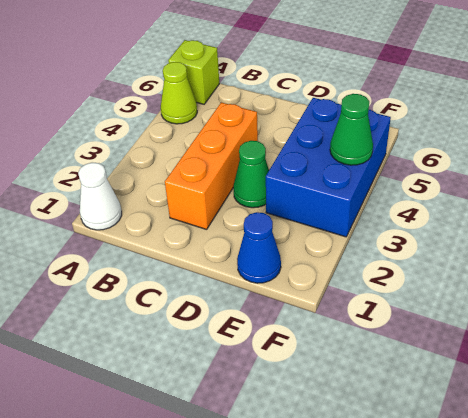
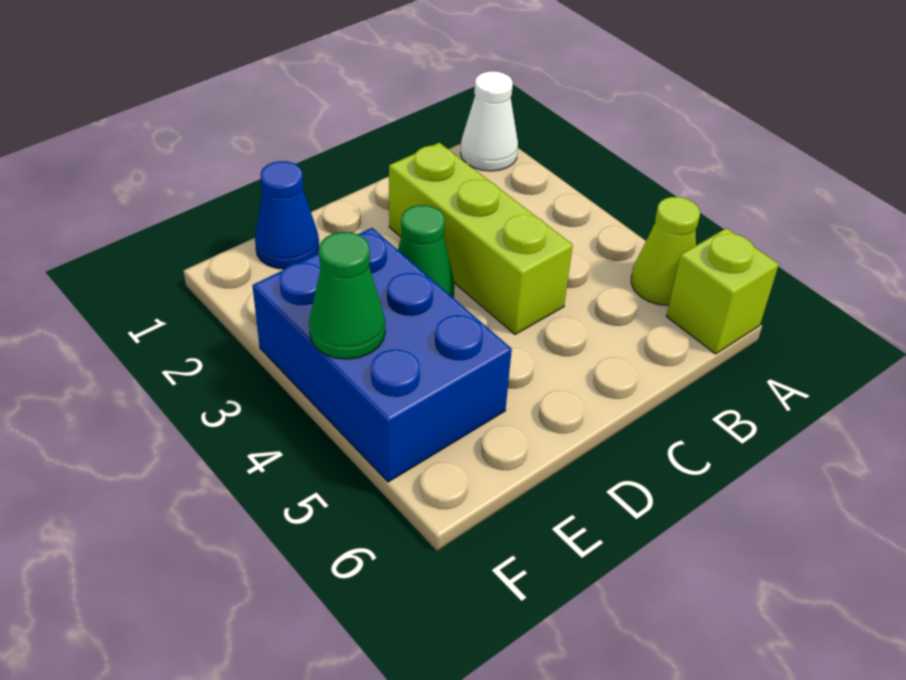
orange 1x3 brick [165,102,258,230] -> lime 1x3 brick [389,143,573,335]

